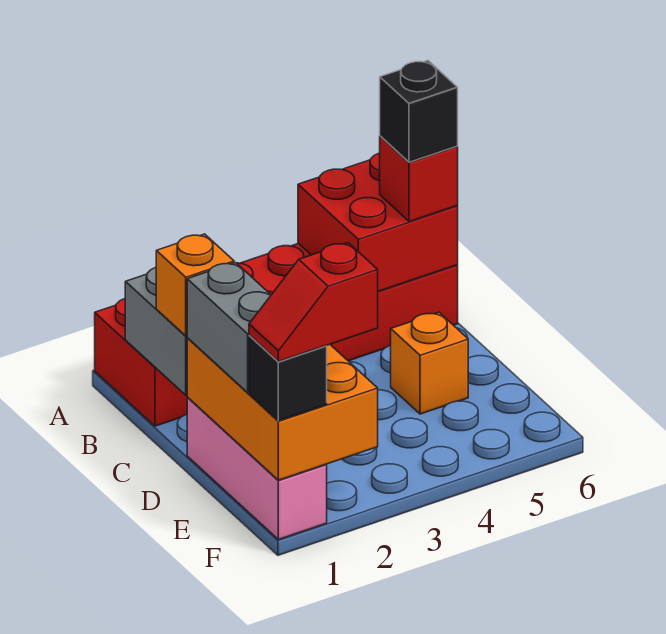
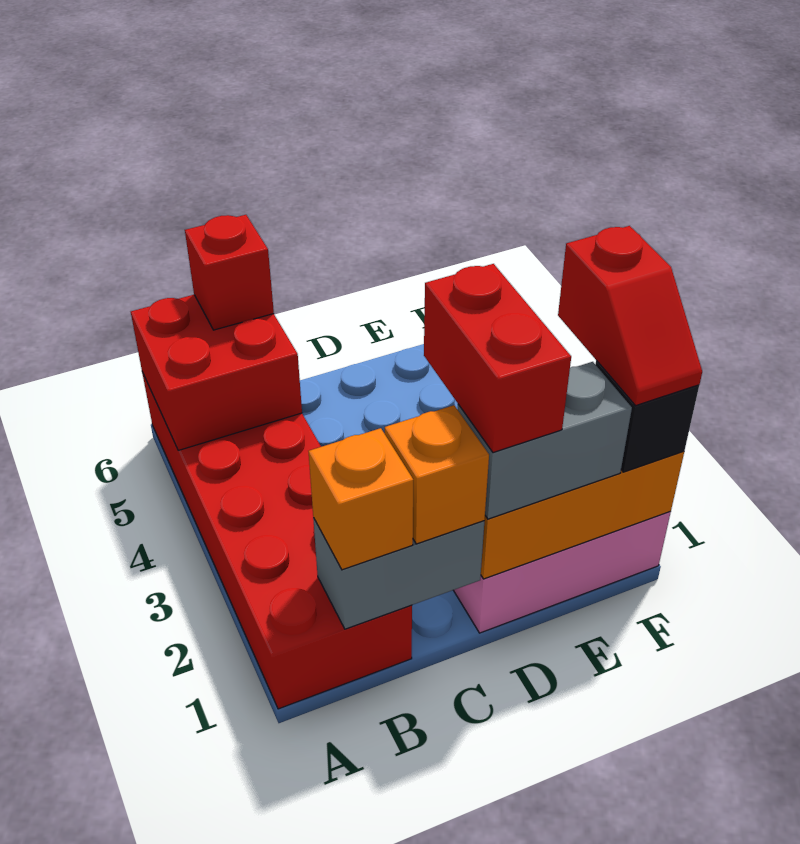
black 1x1 brick [380,61,458,162] -> none
none -> red 1x2 brick [424,264,571,453]
orange 1x1 brick [391,312,468,414] -> orange 1x1 brick moved to [309,428,413,570]

